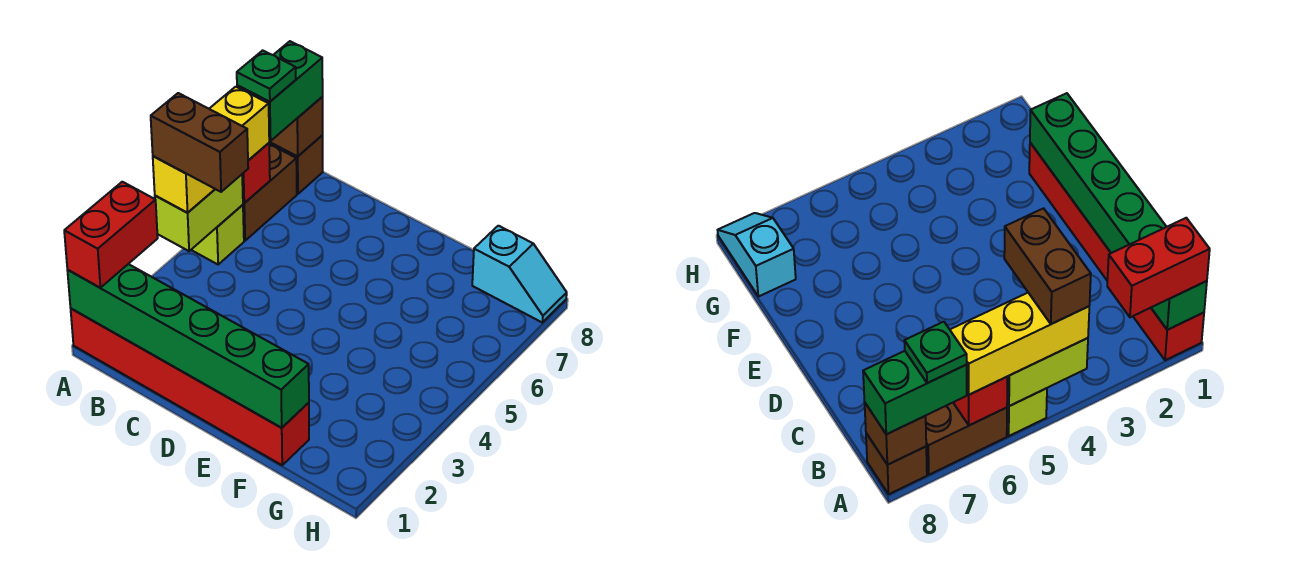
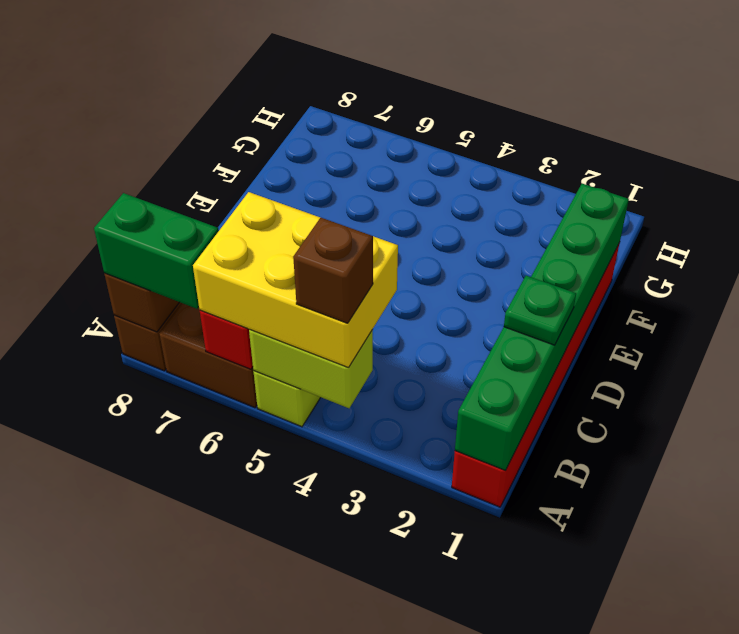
red 1x2 brick [64,182,158,288] -> none
yellow 1x3 brick [153,87,269,213] -> yellow 2x3 brick [193,192,398,368]
brown 1x2 brick [151,93,248,192] -> brown 1x1 brick [293,218,373,323]
green 1x1 plate [237,50,296,102] -> green 1x1 plate moved to [504,276,576,345]
cyan 1x2 slope [472,226,567,322] -> none

